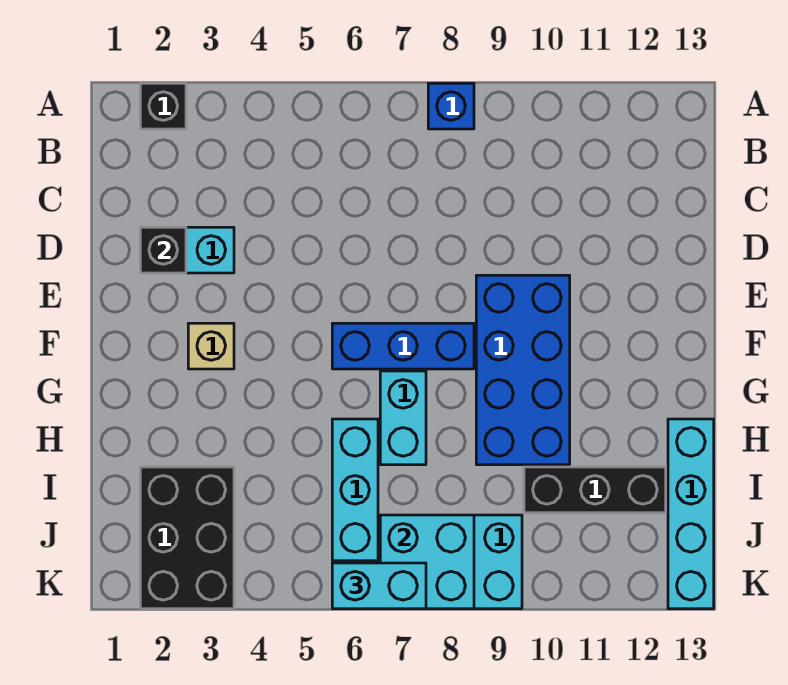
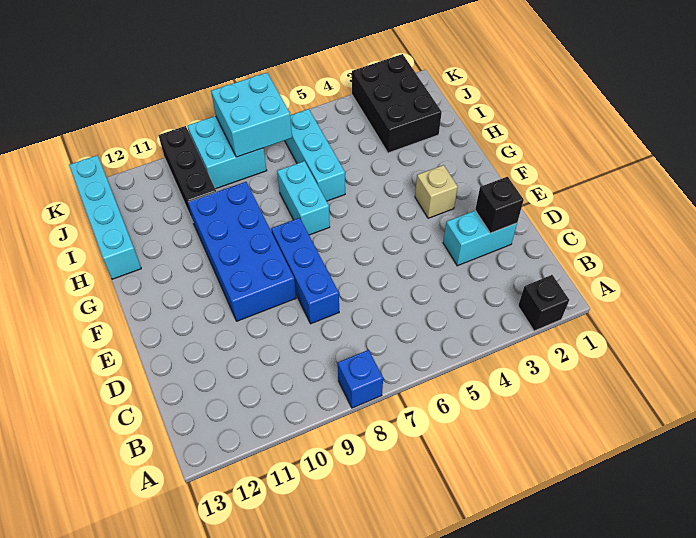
blue 1x3 brick [332,323,474,369] -> blue 1x3 brick turned to [271,218,339,324]
black 1x3 brick [524,467,666,513] -> black 1x3 brick turned to [158,126,216,221]
cyan 1x2 brick [332,563,426,609] -> none

